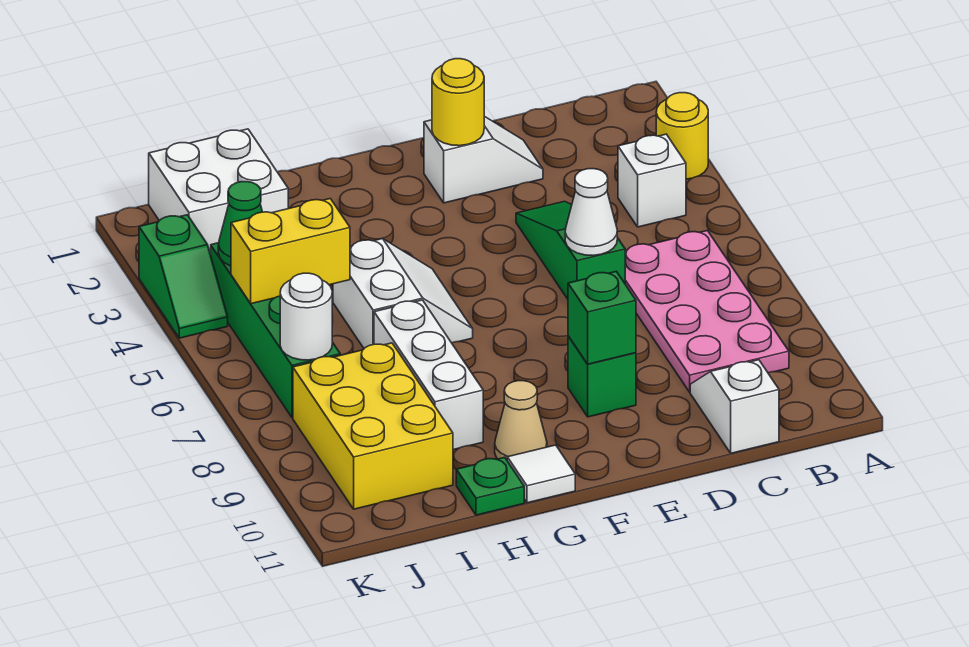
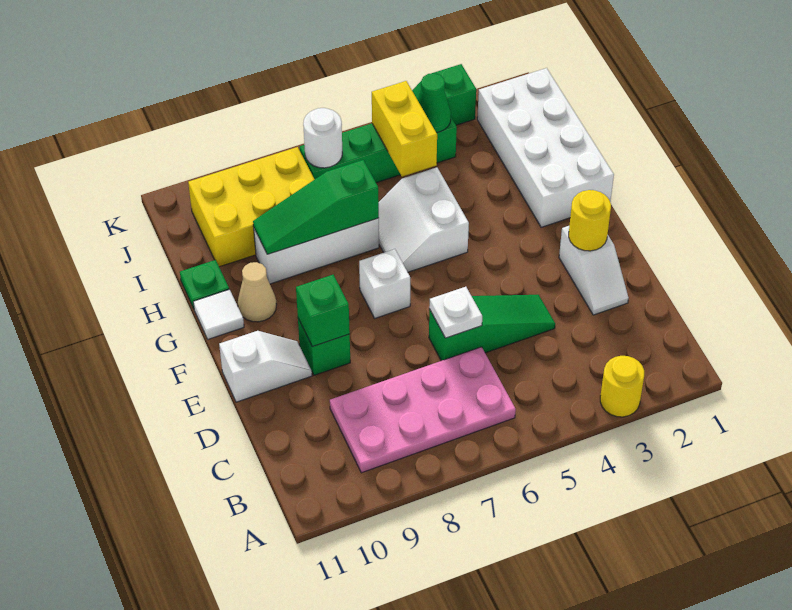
white 1x1 brick [618,134,686,227] -> white 1x1 brick moved to [359,249,410,318]
white 1x2 slope [690,360,779,453] -> white 1x2 slope moved to [219,331,312,402]
white 1x1 cone [565,169,617,255] -> white 1x1 plate [429,287,482,338]
white 2x2 slope [333,239,473,348] -> white 2x2 slope turned to [379,167,469,272]
none -> green 1x3 slope [253,160,379,254]
white 2x2 brick [149,129,288,255] -> white 2x4 brick [477,68,614,227]

